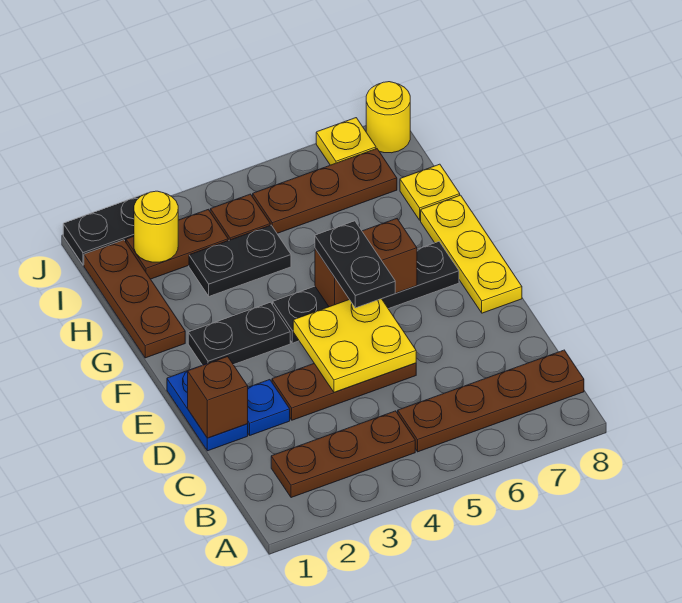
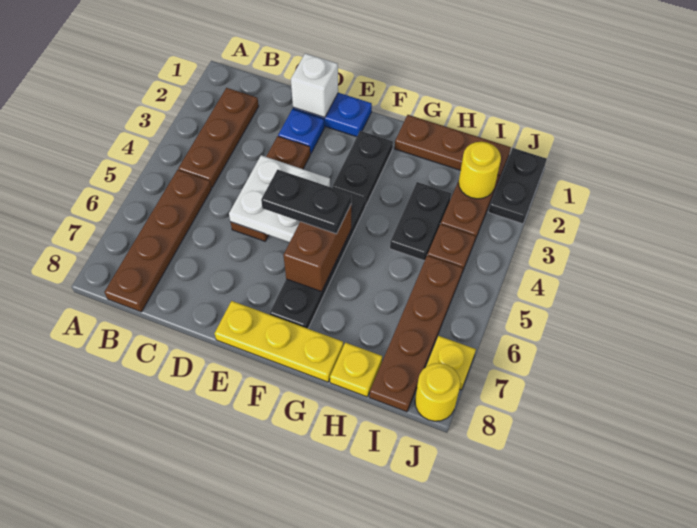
brown 1x1 brick [188,356,248,438] -> white 1x1 brick [291,53,338,118]
yellow 2x2 plate [293,299,416,392] -> white 2x2 plate [229,155,330,242]
brown 1x3 plate [253,149,397,233] -> brown 1x4 plate [369,255,463,412]

